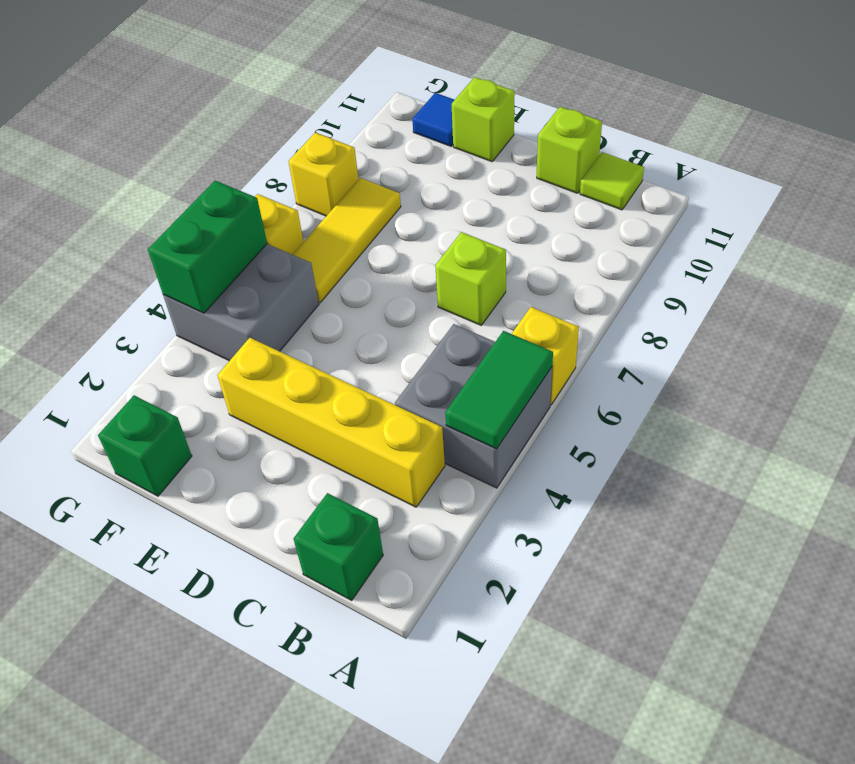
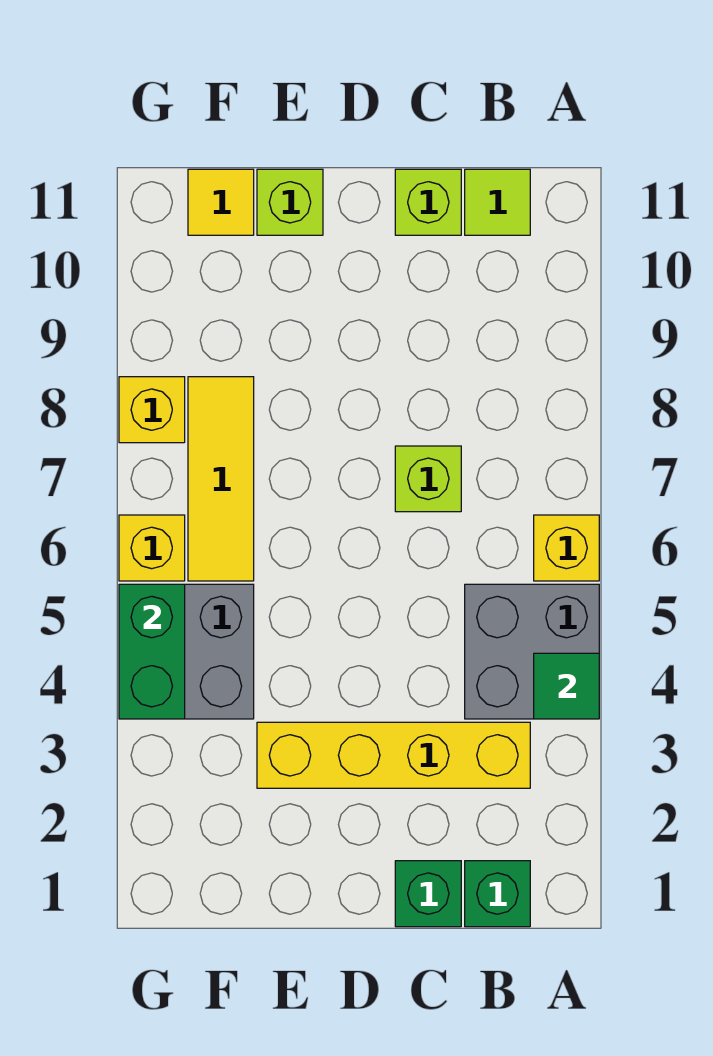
green 1x2 tile [445,331,553,449] -> green 1x1 tile [534,653,599,719]
green 1x1 brick [98,395,192,496] -> green 1x1 brick moved to [395,861,461,927]
blue 1x1 tile [412,93,454,146] -> yellow 1x1 tile [188,169,254,235]

